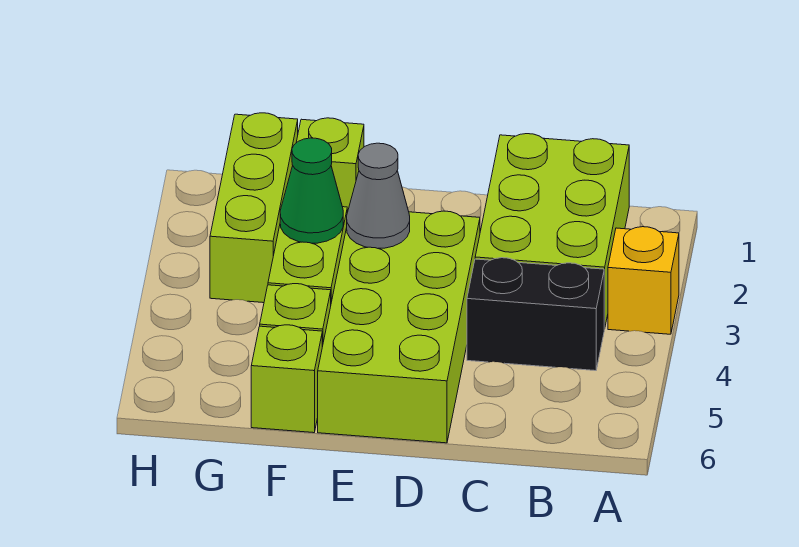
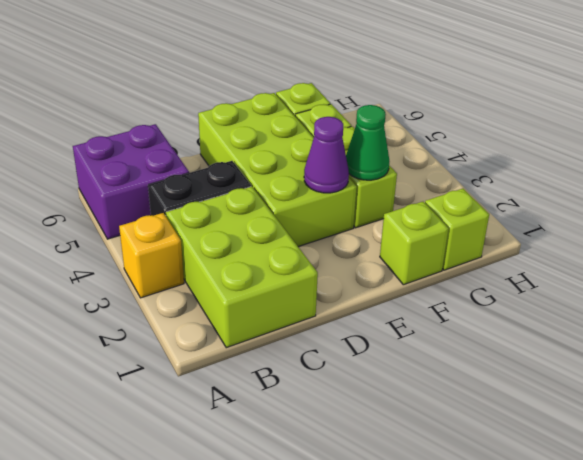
none -> purple 2x2 brick [73,124,189,239]
grey 1x1 cone [347,143,410,248] -> purple 1x1 cone [304,117,349,193]
lime 1x3 brick [210,113,298,303] -> lime 1x1 brick [425,189,489,270]

